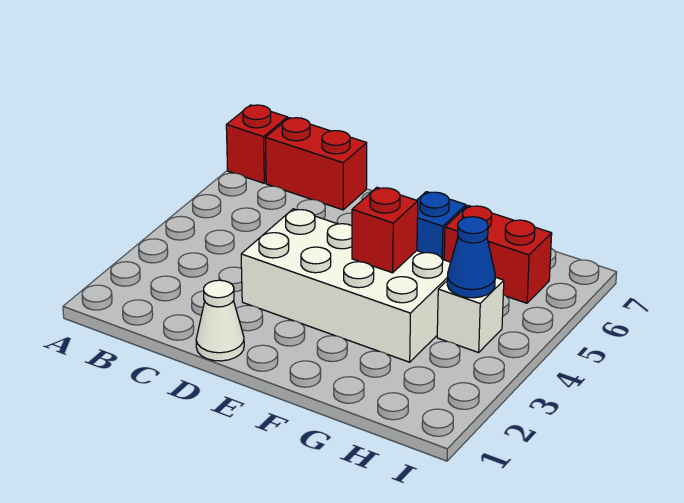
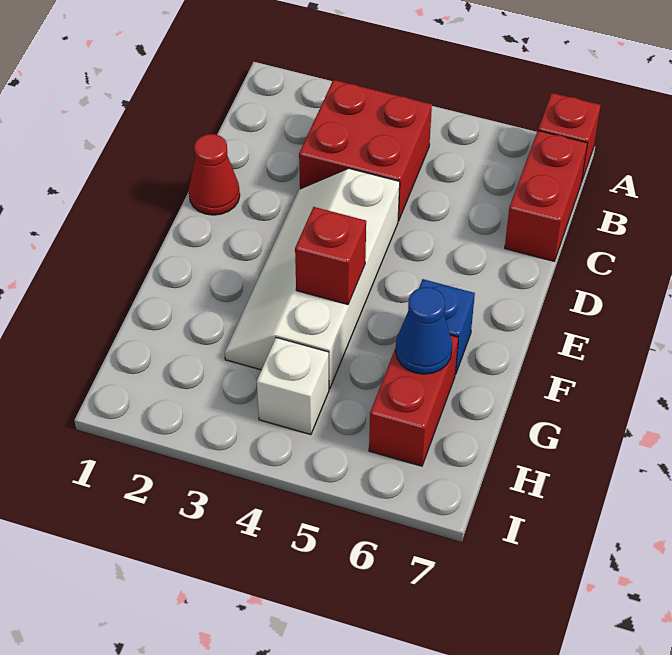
none -> red 2x2 brick [299,80,432,221]
white 1x1 cone [196,280,244,361] -> red 1x1 cone [189,134,240,215]
white 2x4 brick [241,209,451,362] -> white 2x4 slope [225,169,400,389]
blue 1x1 cone [447,217,495,298] -> blue 1x1 cone moved to [396,287,452,374]

